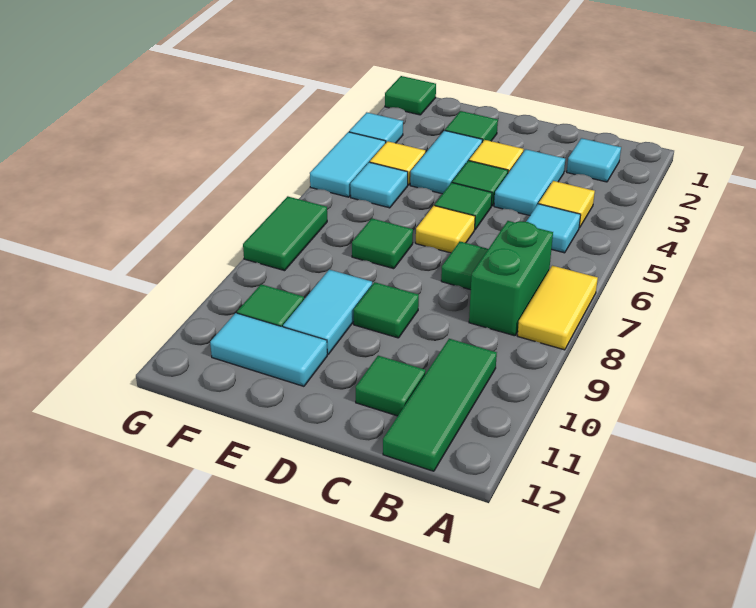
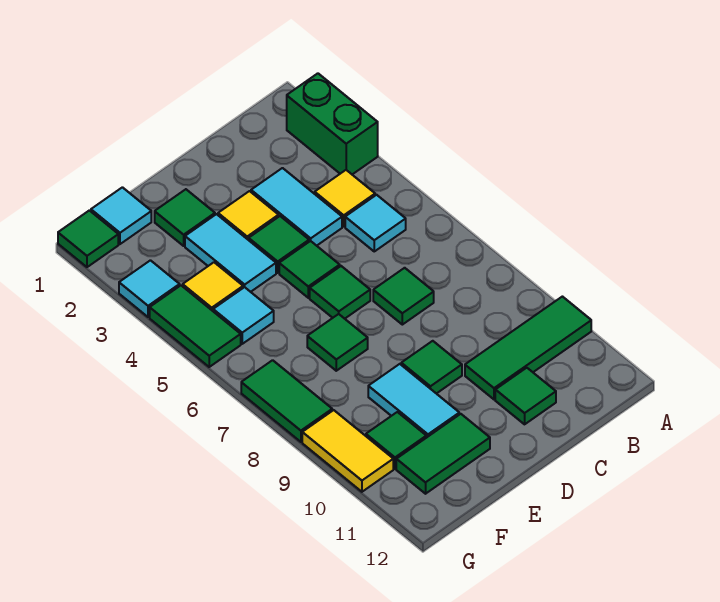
yellow 1x2 tile [518,266,598,350] -> yellow 1x2 tile moved to [302,410,393,492]
cyan 1x1 tile [567,138,621,182] -> cyan 1x1 tile moved to [91,187,151,244]
green 1x2 brick [469,221,553,336] -> green 1x2 brick moved to [287,73,378,174]
green 1x3 tile [383,339,497,471] -> green 1x3 tile turned to [465,297,591,399]
yellow 1x1 tile [416,206,475,253] -> green 1x1 tile [310,266,370,319]
cyan 1x2 tile [210,313,327,386] -> green 1x2 tile [396,414,490,494]
cyan 1x2 tile [310,132,386,197] -> green 1x2 tile [150,286,241,367]

